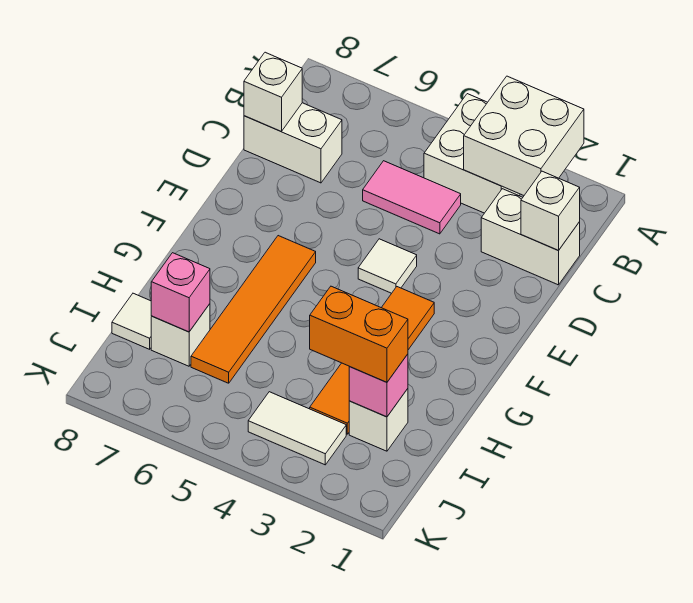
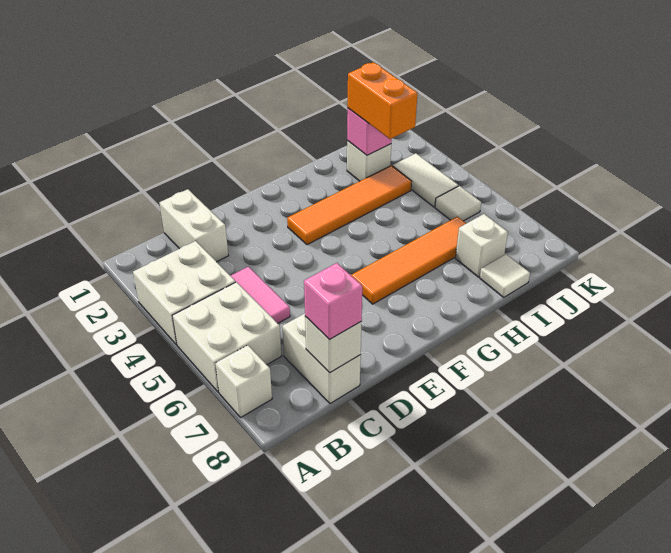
white 2x2 brick [464,76,584,195] -> white 2x2 brick moved to [172,282,281,392]
white 1x1 brick [521,171,580,250] -> white 1x1 brick moved to [215,345,272,418]
white 1x1 tile [358,239,417,293] -> white 1x1 tile moved to [435,186,481,221]
pink 1x1 brick [151,253,210,332] -> pink 1x1 brick moved to [304,263,362,340]

